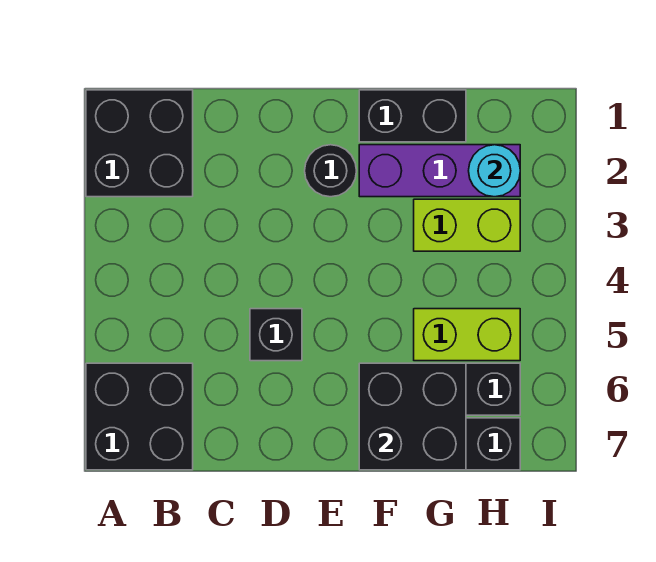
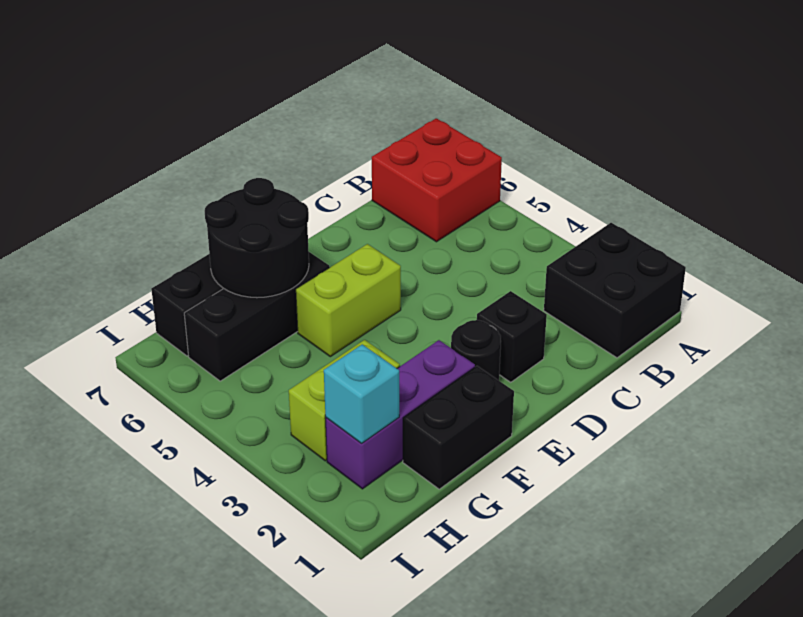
black 2x2 brick [86,363,193,470] -> red 2x2 brick [372,118,502,242]
black 1x1 brick [250,309,302,361] -> black 1x1 brick moved to [477,291,547,382]
black 2x2 brick [359,363,466,470] -> black 2x2 round brick [205,178,309,298]
lime 1x2 brick [414,309,520,361] -> lime 1x2 brick moved to [296,244,401,357]
cyan 1x1 round brick [469,145,520,197] -> cyan 1x1 brick [324,344,399,443]

